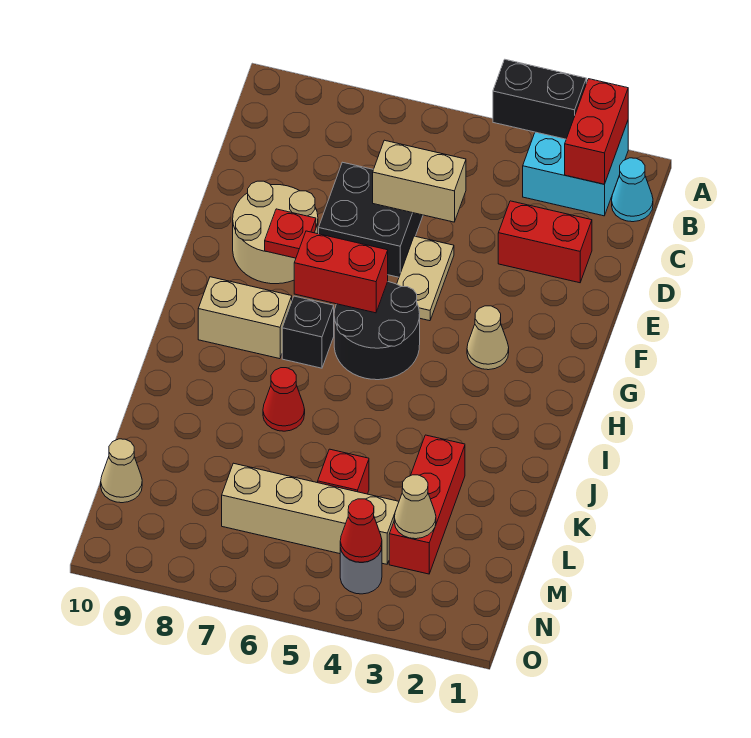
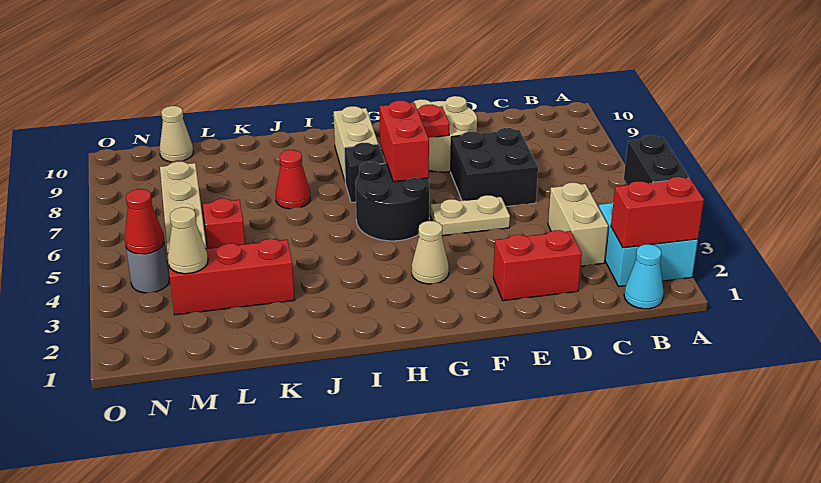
red 1x2 brick [498,201,592,283] -> red 1x2 brick turned to [493,230,582,301]
tan 1x2 brick [373,140,466,222] -> tan 1x2 brick moved to [548,183,608,266]

